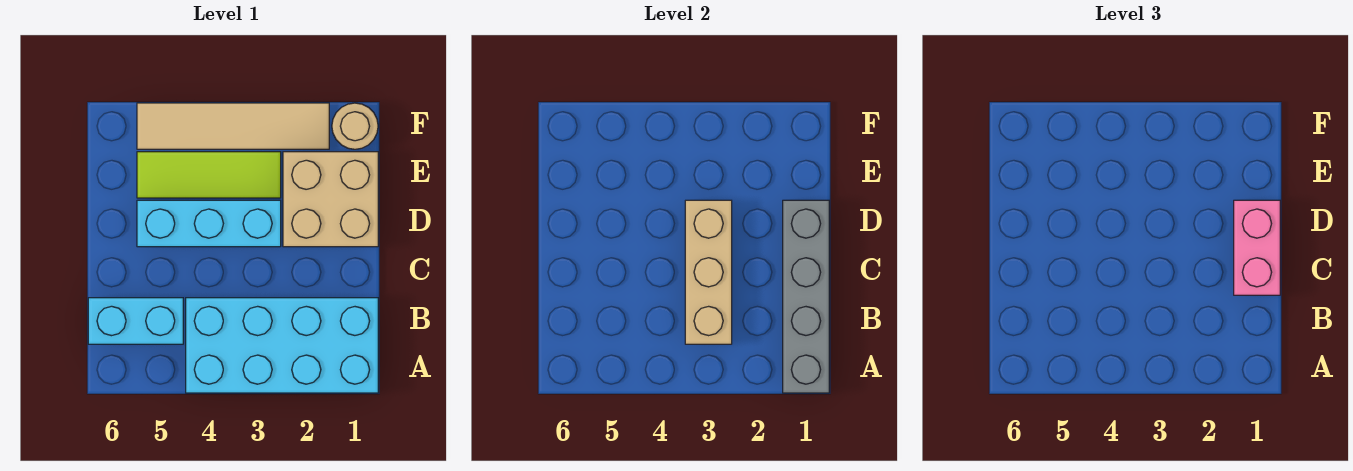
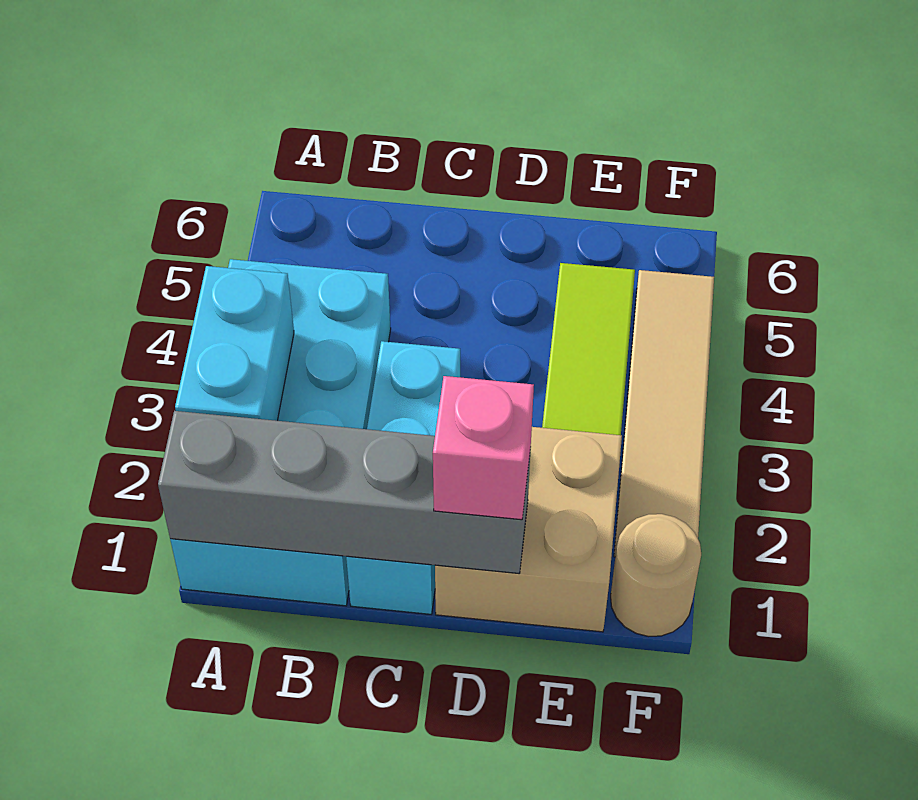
tan 1x3 brick [685,200,732,344] -> none
cyan 1x2 brick [88,298,183,344] -> cyan 1x2 brick moved to [175,266,294,421]
pink 1x2 brick [1234,200,1280,295] -> pink 1x1 brick [433,376,534,520]
cyan 1x3 brick [137,200,281,247] -> cyan 1x3 brick moved to [346,341,460,614]

